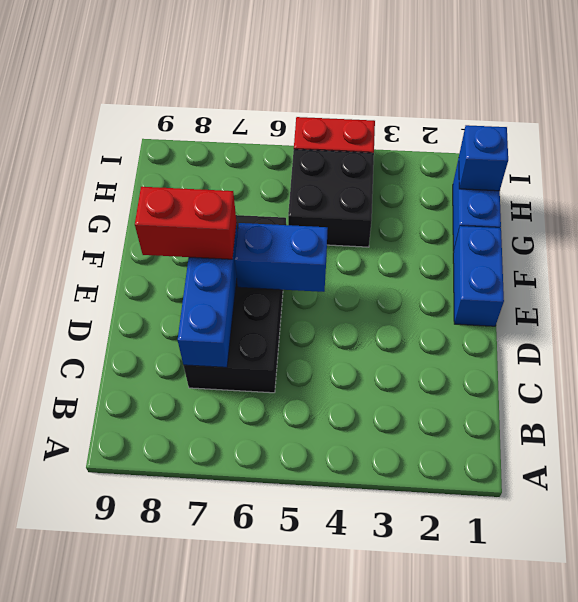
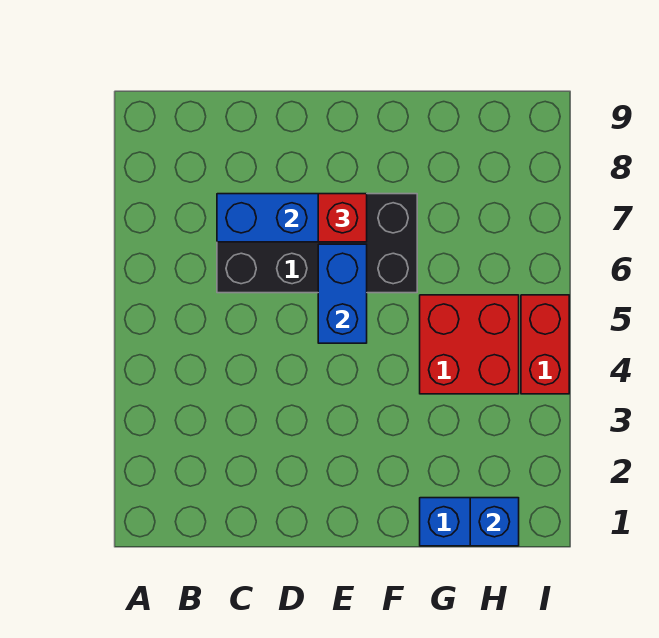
blue 1x2 brick [453,226,504,326] -> none
red 1x2 brick [135,187,237,259] -> red 1x1 brick [318,194,367,242]
black 2x2 brick [288,149,374,247] -> red 2x2 brick [420,295,519,394]

